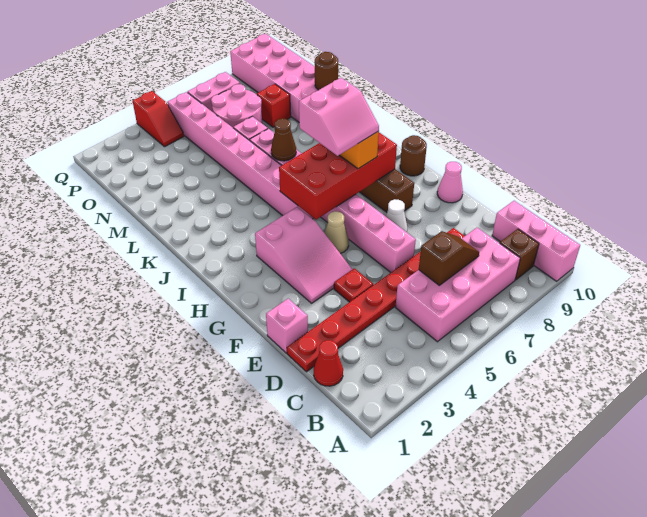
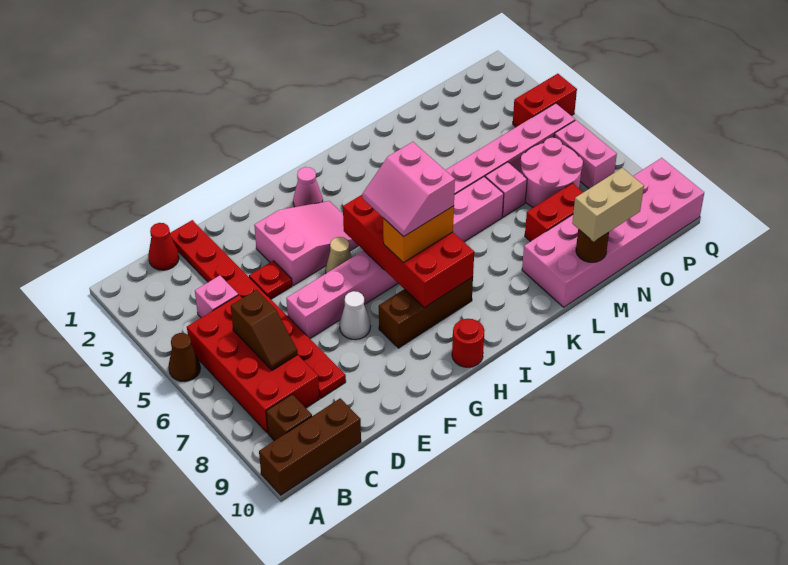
pink 1x3 brick [492,201,580,281] -> brown 1x3 brick [259,398,361,495]
pink 2x4 brick [395,228,520,342] -> red 2x4 brick [187,295,319,433]
pink 1x1 brick [266,299,308,353] -> pink 1x1 brick moved to [195,275,238,318]
pink 2x3 slope [255,207,352,303] -> pink 2x3 slope turned to [254,201,359,285]
pink 1x1 cone [437,162,463,203] -> pink 1x1 cone moved to [293,167,323,207]
brown 1x1 round brick [400,135,427,176] -> red 1x1 round brick [452,319,485,367]
brown 1x1 cone [271,119,296,161] -> brown 1x1 cone moved to [169,333,201,382]
none -> tan 1x2 brick [572,168,644,242]
red 1x1 brick [257,84,291,127] -> red 1x2 brick [525,183,583,242]
red 1x2 slope [133,91,184,147] -> red 1x2 brick [513,74,577,127]

